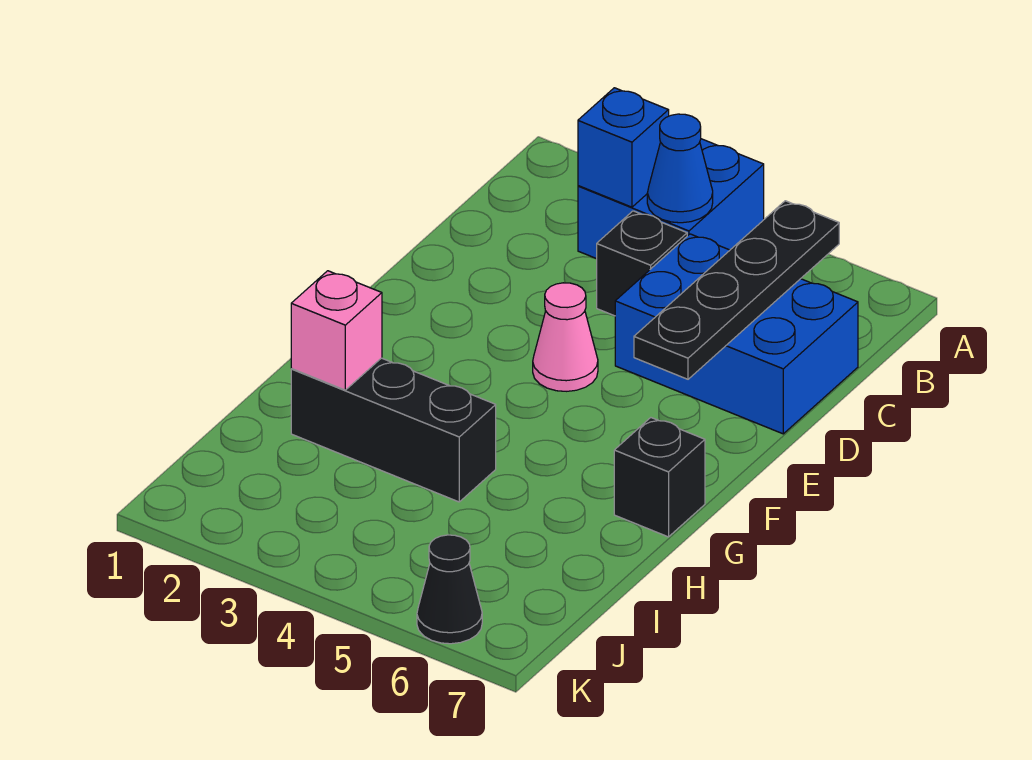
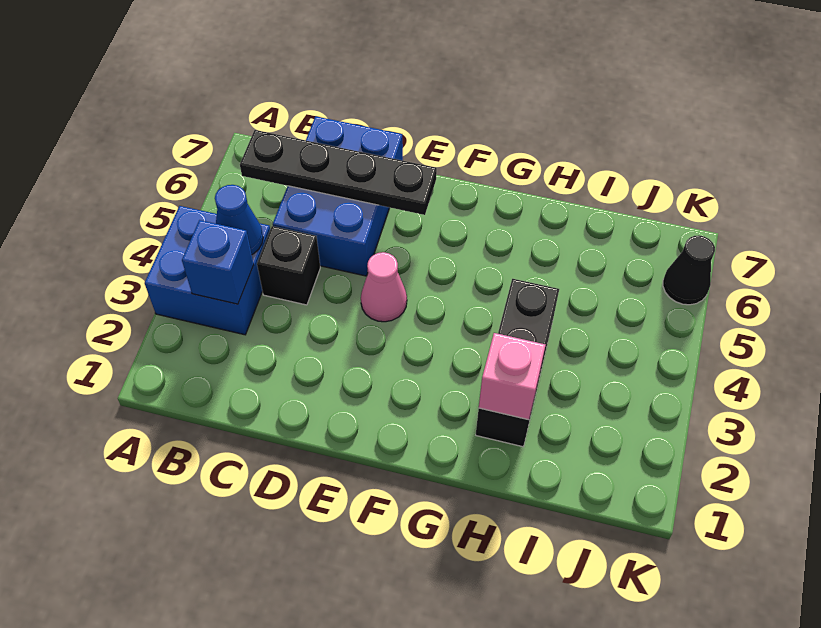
black 1x1 brick [614,418,705,537] -> none

